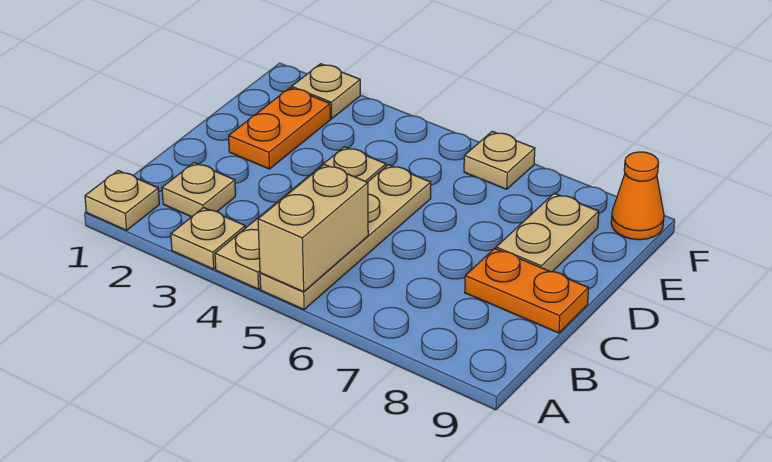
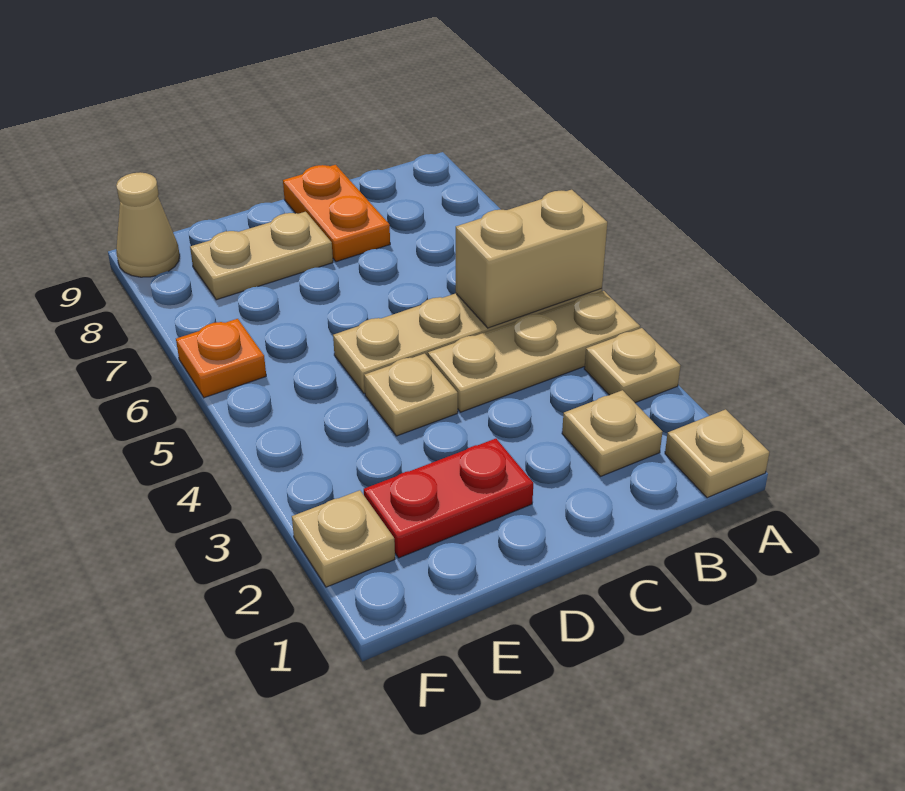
orange 1x2 plate [229,88,330,169] -> red 1x2 plate [364,439,533,558]
tan 1x1 plate [464,131,535,189] -> orange 1x1 plate [176,319,266,398]
orange 1x1 cone [611,152,664,240] -> tan 1x1 cone [116,172,180,277]

